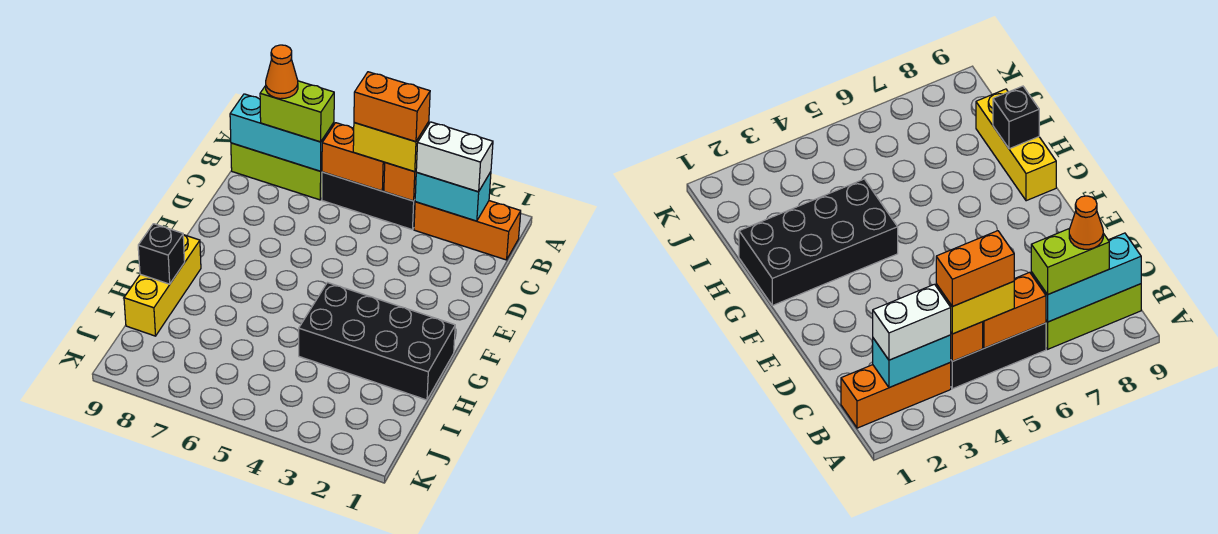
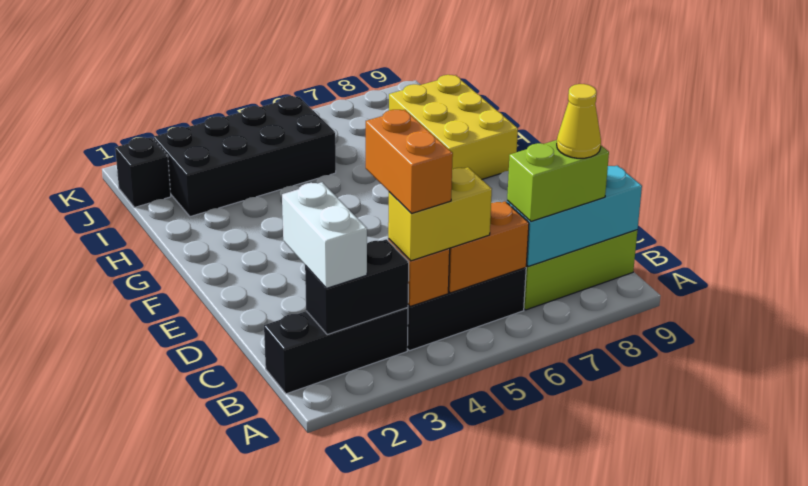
orange 1x3 brick [414,201,521,260] -> black 1x3 brick [264,308,408,394]
cyan 1x2 brick [415,172,491,221] -> black 1x2 brick [305,239,409,335]
white 1x2 brick [416,122,493,192] -> white 1x2 brick turned to [282,182,367,288]
orange 1x2 brick [354,72,430,142] -> orange 1x2 brick turned to [366,110,453,214]
orange 1x1 cone [266,45,298,99] -> yellow 1x1 cone [557,84,601,158]
black 2x4 brick [299,283,455,400] -> black 2x4 brick moved to [154,96,336,217]
yellow 1x3 brick [124,235,201,336] -> yellow 2x3 brick [389,75,518,179]
black 1x1 brick [138,224,185,284] -> black 1x1 brick moved to [115,137,171,207]

